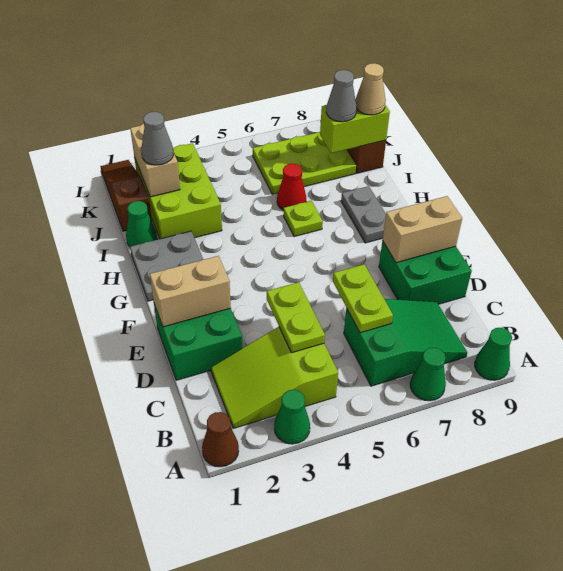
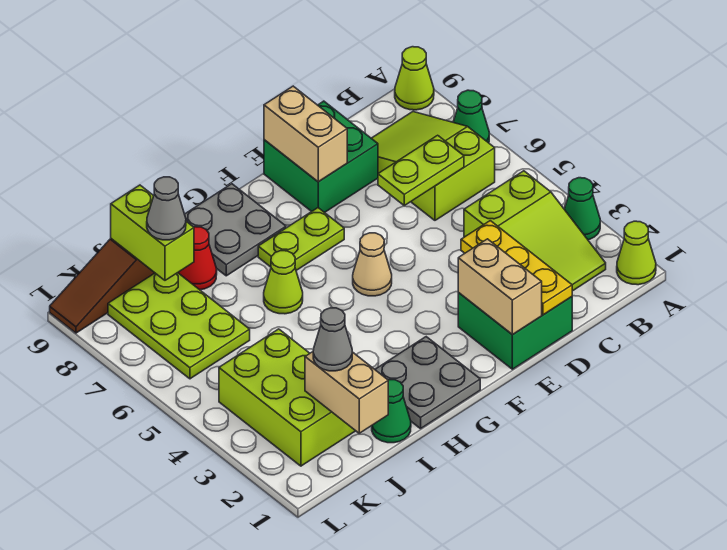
brown 1x1 cone [202,412,239,467] -> lime 1x1 cone [617,221,656,285]
green 1x1 cone [475,328,512,380] -> lime 1x1 cone [395,47,434,110]
green 2x3 slope [344,299,467,386] -> lime 2x3 slope [371,112,495,220]
lime 1x2 plate [267,282,325,353] -> lime 1x2 plate moved to [258,208,344,270]
none -> yellow 1x3 plate [461,221,572,315]
grey 1x2 plate [341,186,386,243] -> grey 2x2 plate [185,184,286,276]
lime 1x1 plate [284,201,323,237] -> lime 1x1 cone [264,251,303,314]
lime 2x3 brick [135,143,222,239] -> lime 2x3 brick turned to [219,329,355,466]
red 1x1 cone [277,164,306,210] -> red 1x1 cone moved to [178,227,217,290]
brown 1x3 slope [100,160,152,232] -> none
tan 1x2 brick [130,124,180,197] -> tan 1x2 brick turned to [305,352,388,433]
tan 1x1 cone [356,63,386,115] -> tan 1x1 cone moved to [353,233,392,296]

